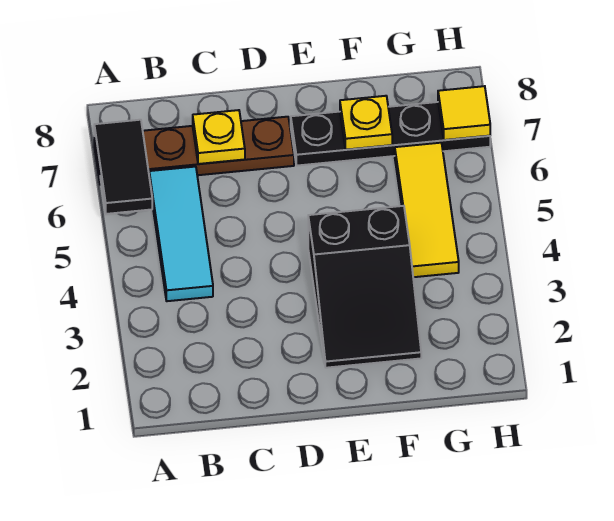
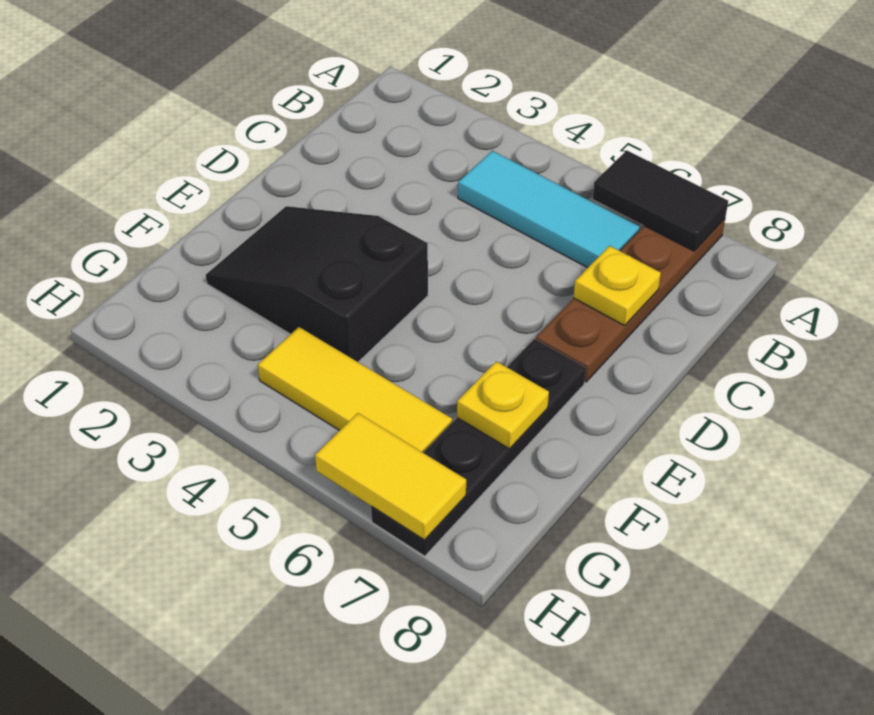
yellow 1x1 tile [438,86,490,140] -> yellow 1x2 tile [315,413,466,540]

